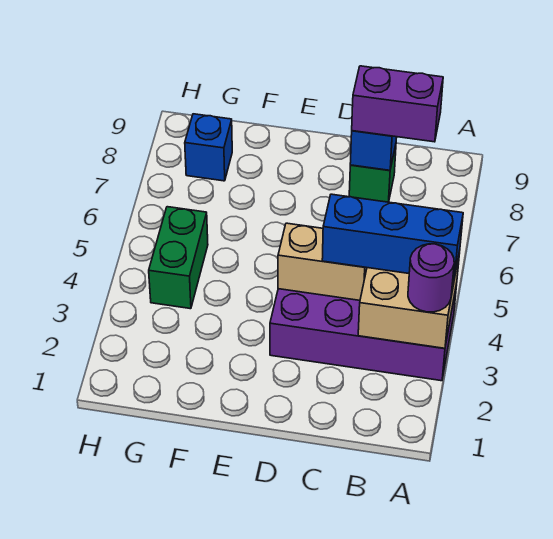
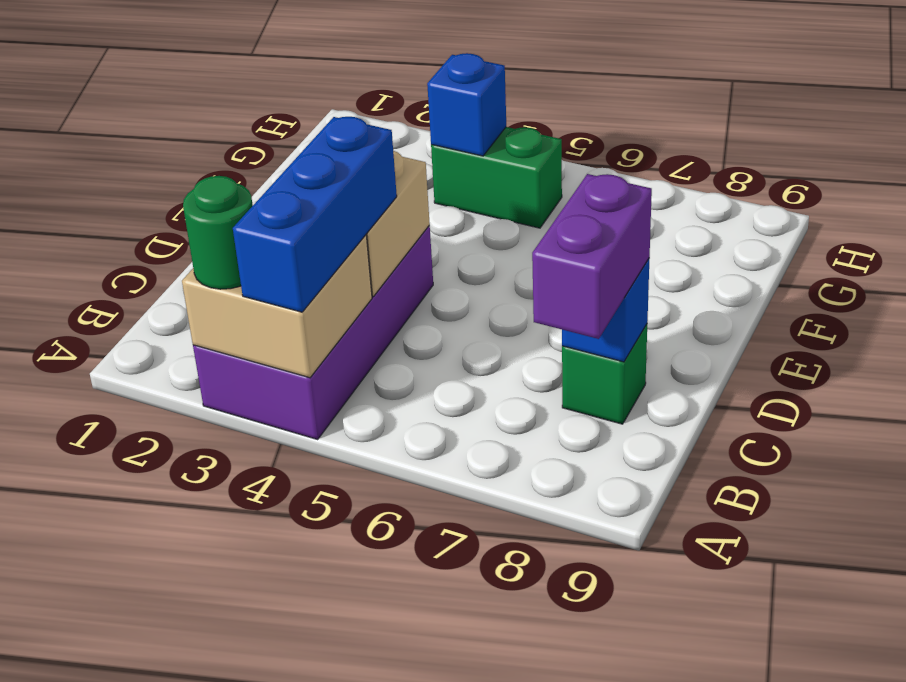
purple 1x1 round brick [408,244,454,312] -> green 1x1 round brick [183,176,253,289]
blue 1x1 brick [185,114,232,181] -> blue 1x1 brick moved to [427,53,506,156]

